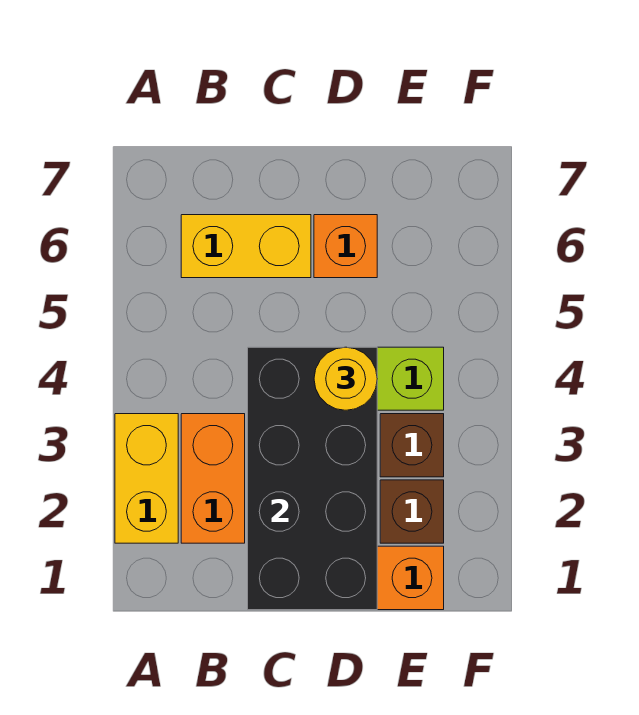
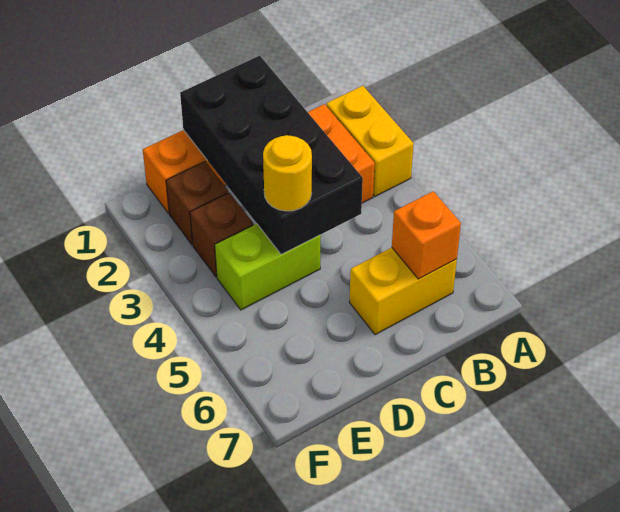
orange 1x1 brick [314,215,377,278] -> orange 1x1 brick moved to [392,191,461,279]

